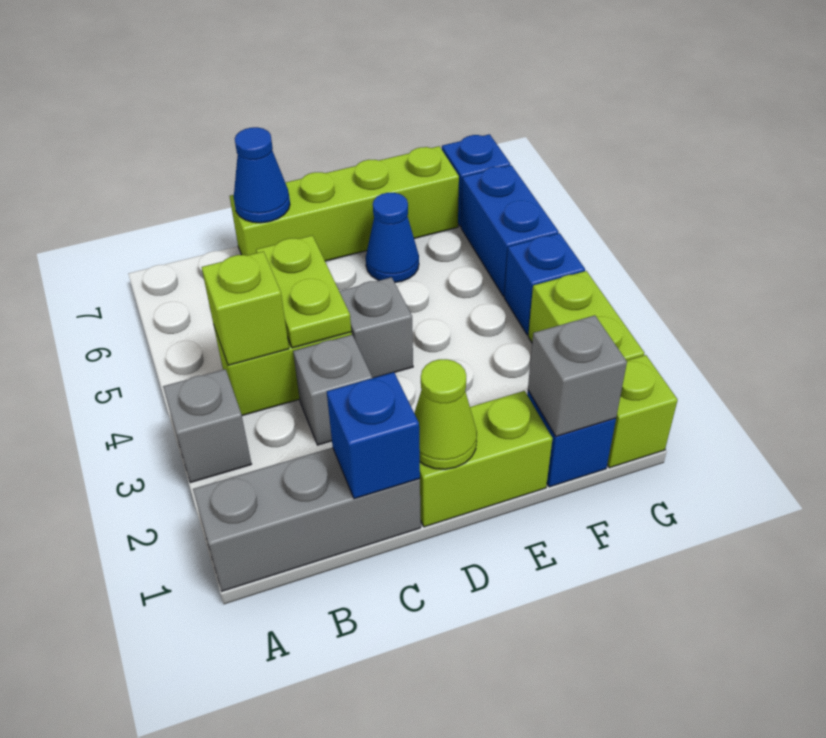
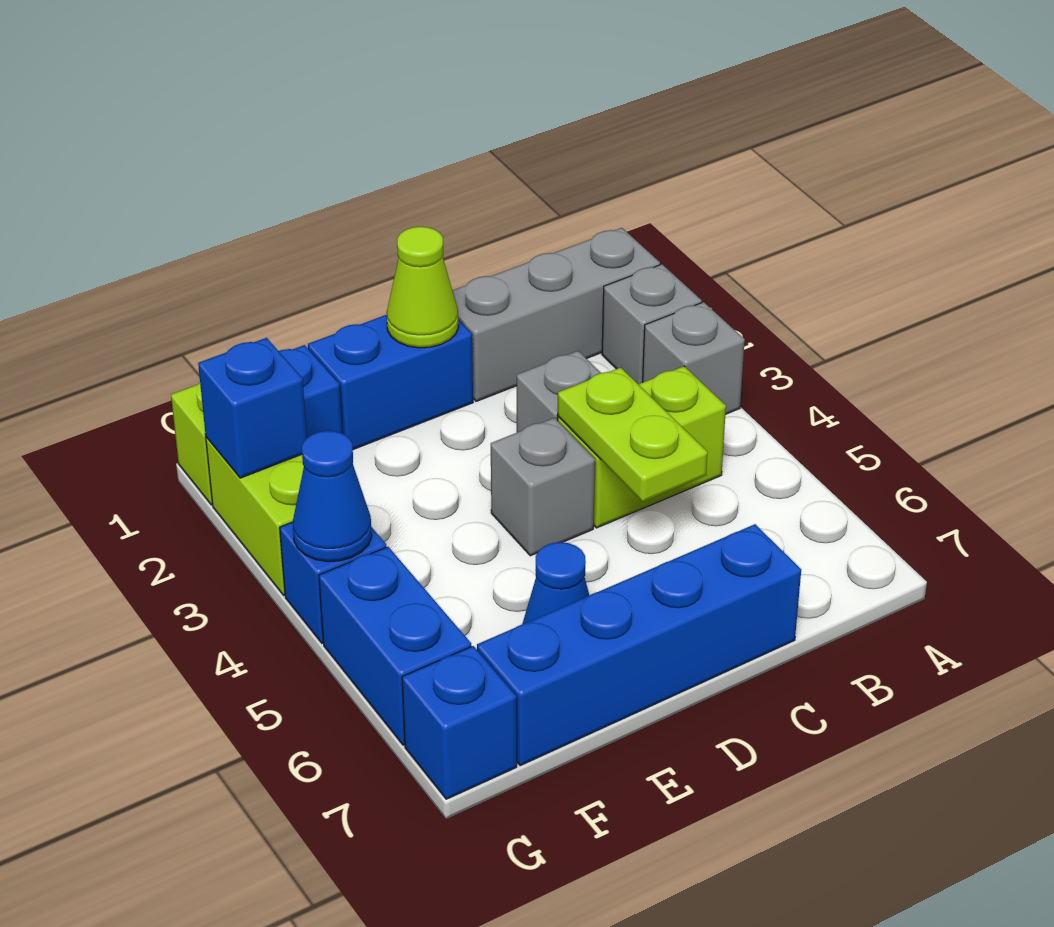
lime 1x1 brick [202,251,289,365] -> none
blue 1x1 brick [327,372,420,499] -> blue 1x1 brick moved to [198,338,307,478]
lime 1x4 brick [230,146,459,261] -> blue 1x4 brick [477,524,801,765]
blue 1x1 cone [234,127,290,223] -> blue 1x1 cone moved to [293,431,372,562]
lime 1x2 brick [420,391,553,527] -> blue 1x2 brick [308,315,473,449]
grey 1x1 brick [528,315,627,436] -> grey 1x1 brick moved to [602,264,702,384]

